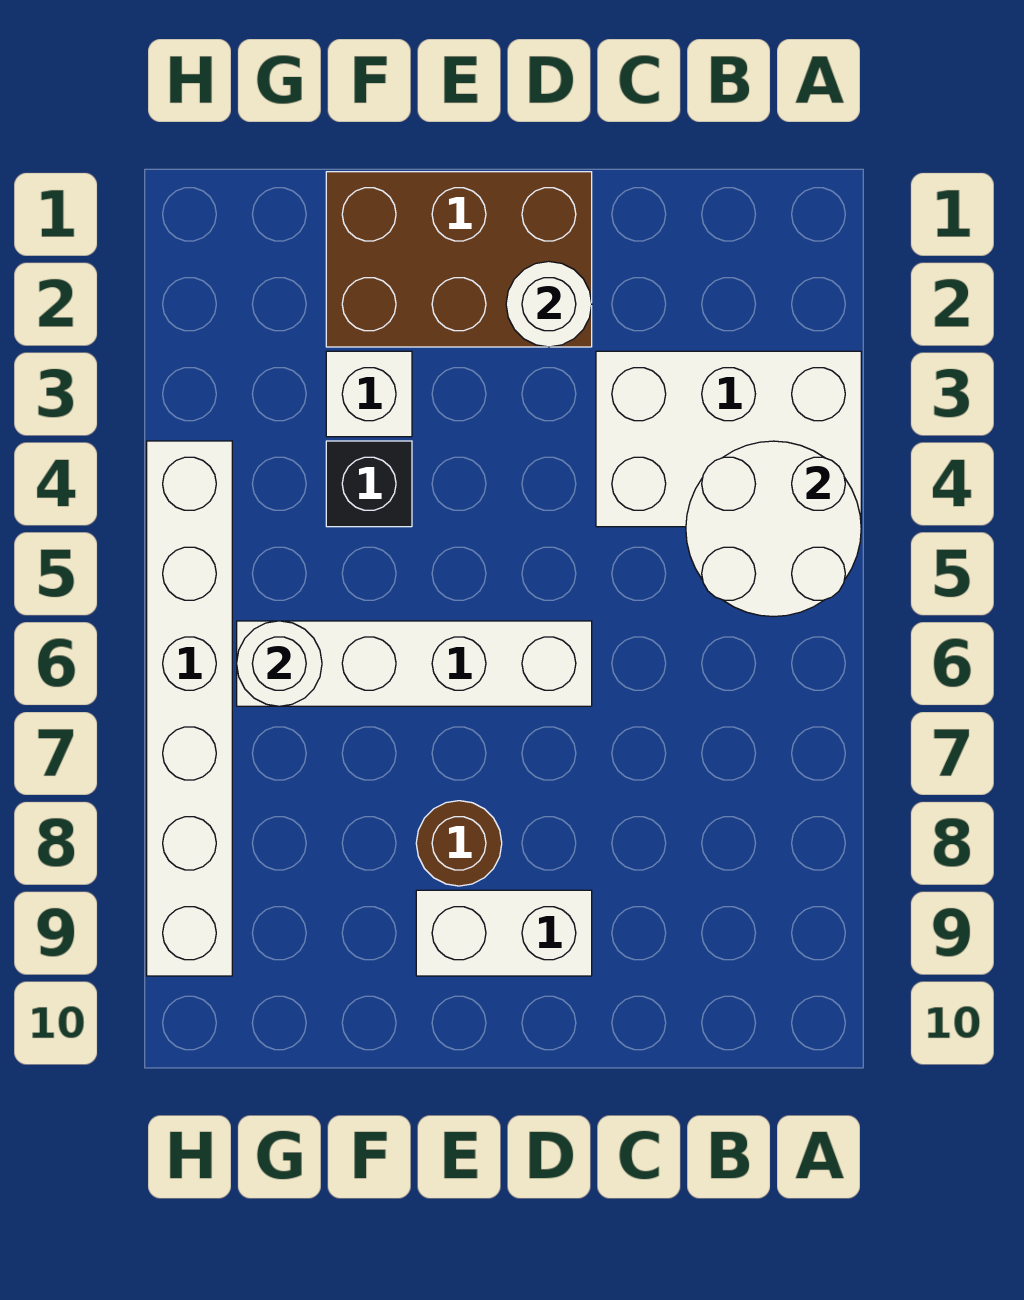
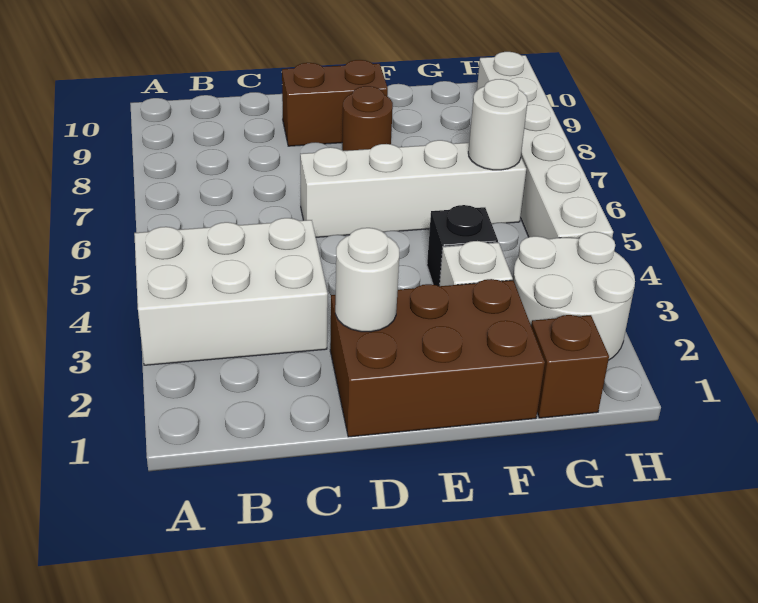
white 2x2 round brick [686,441,861,617] -> white 2x2 round brick moved to [513,232,635,360]
white 1x2 brick [416,890,592,976] -> brown 1x2 brick [282,60,388,146]
none -> brown 1x1 brick [531,315,609,418]

